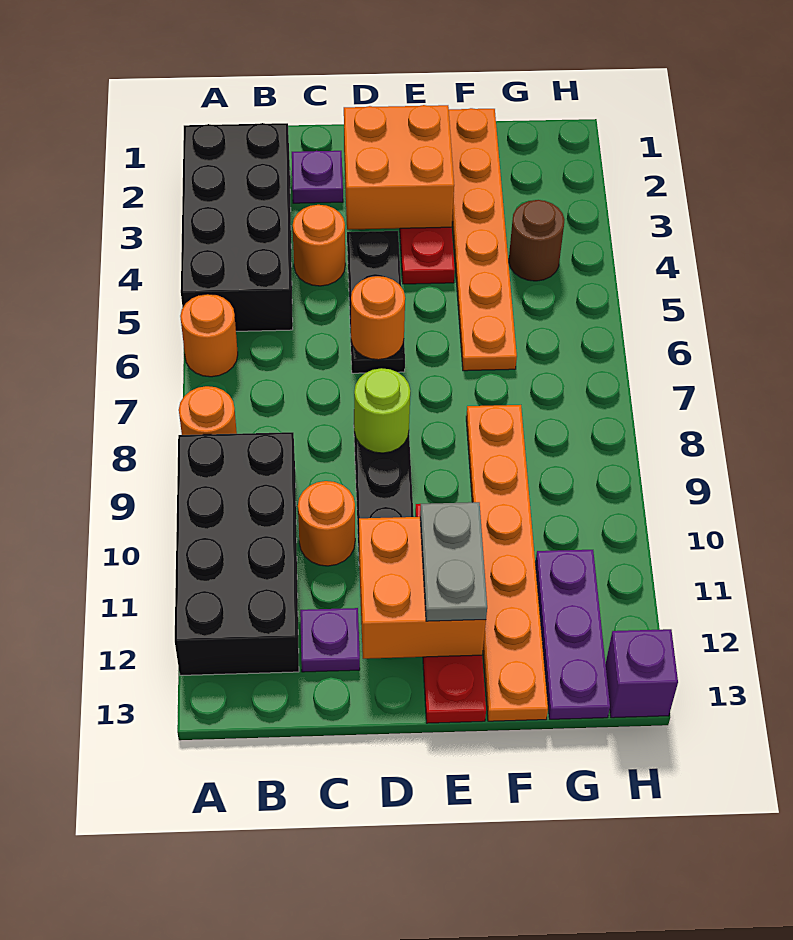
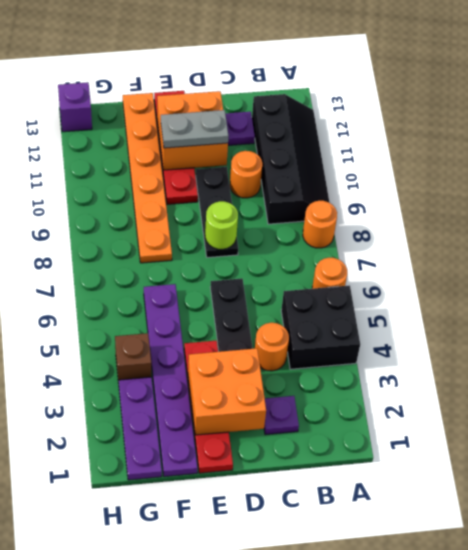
black 2x4 brick [181,123,293,331] -> black 2x2 brick [281,285,360,369]
black 2x4 brick [175,432,299,675] -> black 2x4 slope [252,94,330,224]
orange 1x1 round brick [351,276,405,360] -> none
grey 1x2 plate [420,502,487,621] -> grey 1x2 plate turned to [161,110,229,148]
orange 1x6 plate [449,108,517,371] -> purple 1x6 plate [144,284,198,477]
brown 1x1 round brick [509,200,565,281] -> brown 1x1 brick [115,333,151,383]
purple 1x3 plate [535,550,610,719] -> purple 1x3 plate moved to [119,377,162,480]

